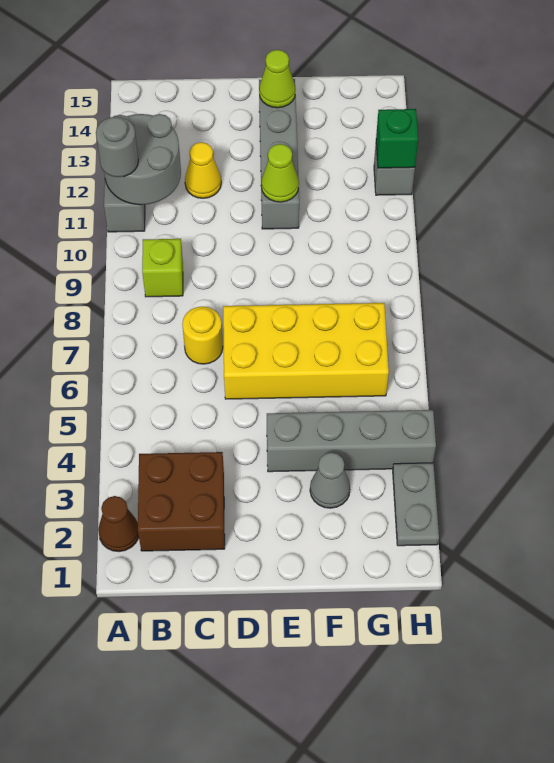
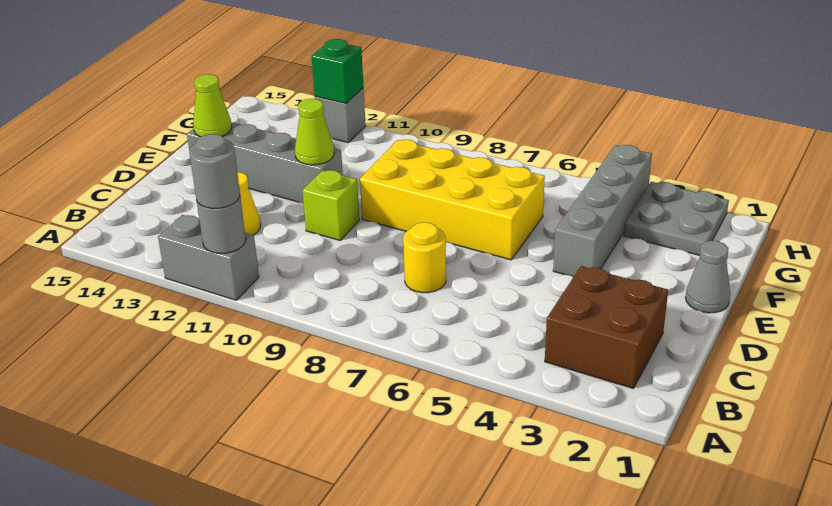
brown 1x1 cone [98,496,139,552] -> none
grey 2x2 round brick [104,114,181,205] -> grey 1x1 round brick [197,197,246,253]
lime 1x1 brick [142,239,183,297] -> lime 1x1 brick moved to [302,170,360,240]
yellow 2x4 brick [223,303,389,399] -> yellow 2x4 brick turned to [360,140,545,260]
grey 1x1 cone [310,453,350,508] -> grey 1x1 cone moved to [686,241,730,313]
grey 1x2 plate [393,463,439,546] -> grey 2x2 plate [624,182,729,255]

